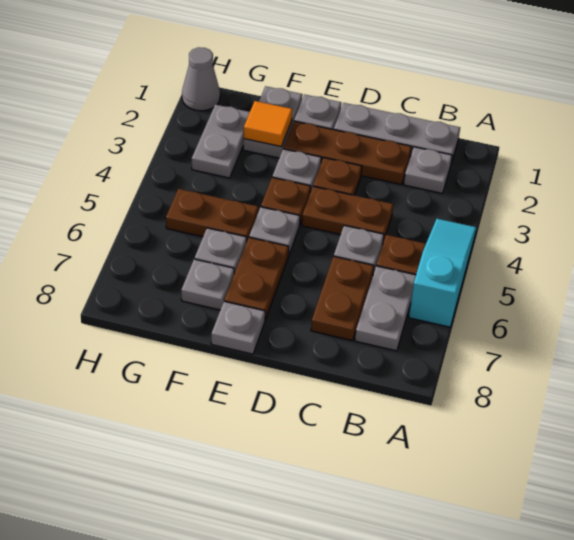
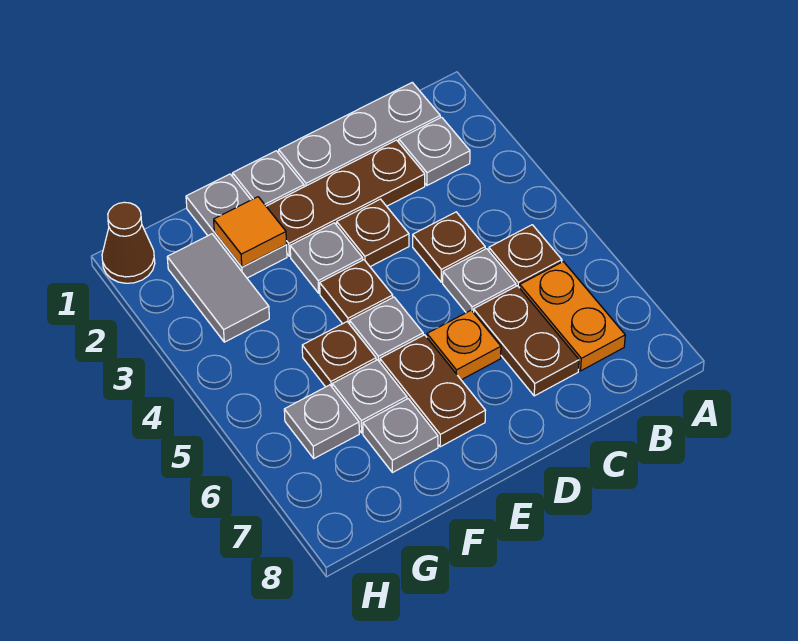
cyan 1x3 slope [409,219,477,327] -> none
grey 1x2 plate [355,266,416,351] -> orange 1x2 plate [520,262,625,371]
brown 1x2 plate [302,186,393,242] -> brown 1x1 plate [413,212,485,282]
none -> orange 1x1 plate [427,310,501,380]
grey 1x1 plate [211,301,265,354] -> grey 1x1 plate moved to [284,385,359,458]
brown 1x2 plate [166,189,258,240] -> brown 1x1 plate [302,322,376,387]
grey 1x2 plate [192,104,250,178] -> grey 1x2 tile [167,234,269,342]
grey 1x1 cone [182,47,220,111] -> brown 1x1 cone [102,202,155,283]

